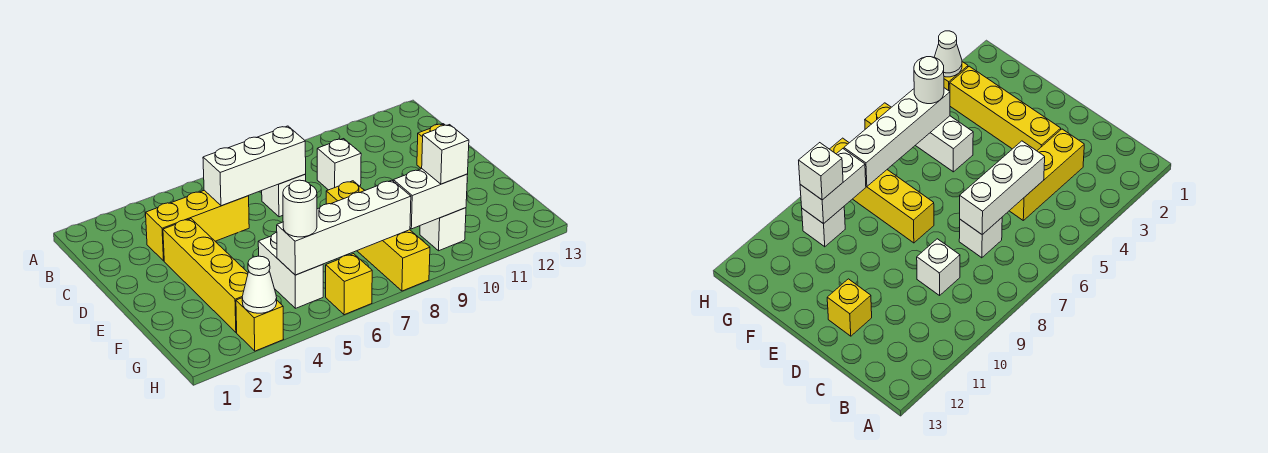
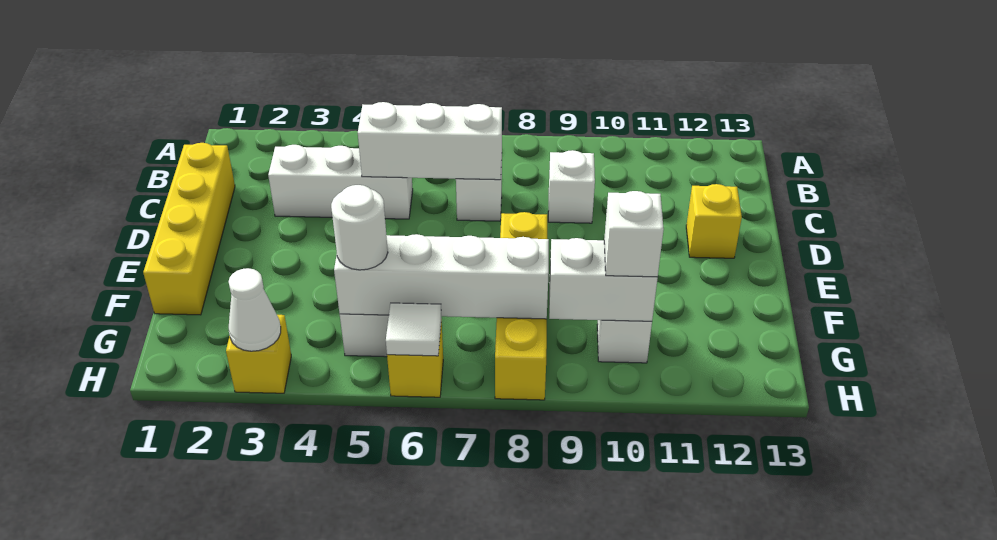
yellow 1x3 brick [146,190,249,261] -> white 1x3 brick [268,145,413,219]
yellow 1x4 brick [163,219,248,332] -> yellow 1x4 brick moved to [143,143,235,315]
none -> white 1x1 tile [386,303,441,356]

